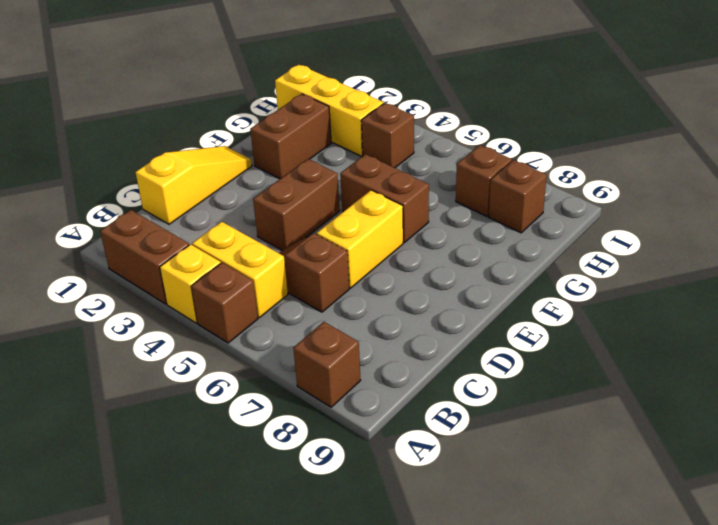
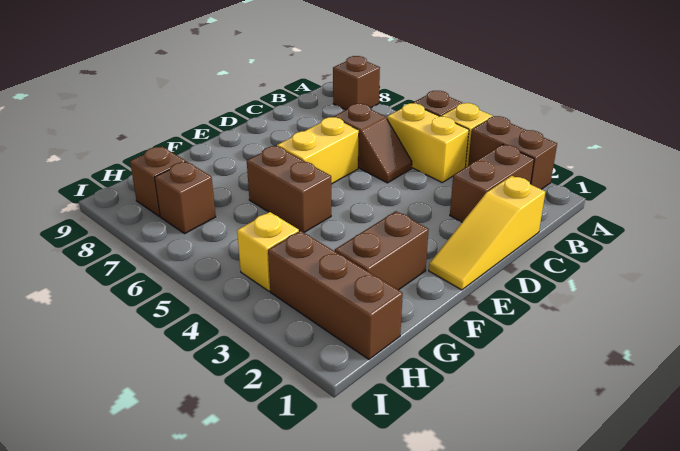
brown 1x2 brick [253,159,340,251] -> brown 1x2 brick moved to [450,145,534,222]
yellow 1x3 brick [275,65,384,156] -> brown 1x3 brick [268,231,403,359]
brown 1x1 brick [361,103,414,168] -> yellow 1x1 brick [237,212,299,291]

